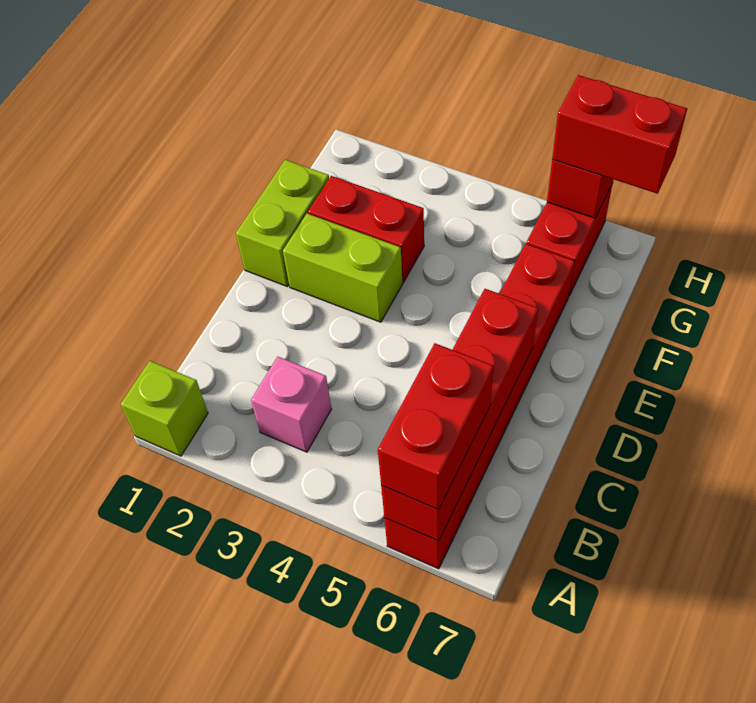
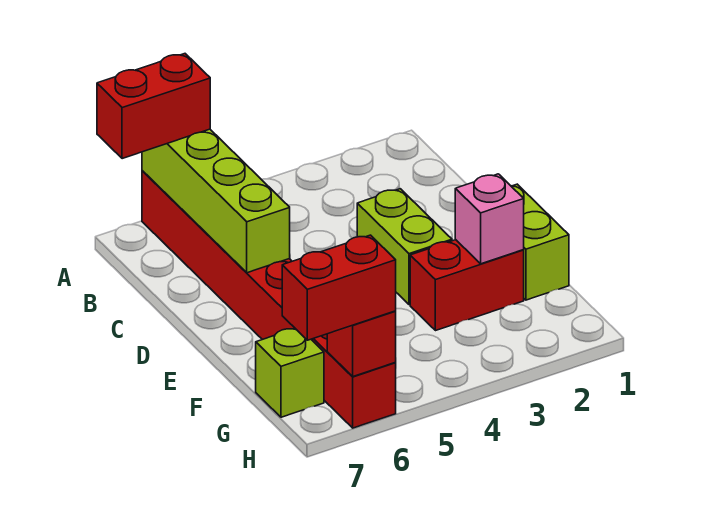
lime 1x1 brick [121,361,208,456] -> lime 1x1 brick moved to [256,329,324,417]
red 1x4 brick [381,289,538,541] -> lime 1x4 brick [142,129,290,273]
red 1x2 brick [378,343,493,510] -> red 1x2 brick turned to [97,54,210,159]
pink 1x1 brick [251,357,331,452] -> pink 1x1 brick moved to [455,174,524,264]
lime 1x2 brick [283,214,403,322] -> lime 1x2 brick turned to [357,189,452,305]

